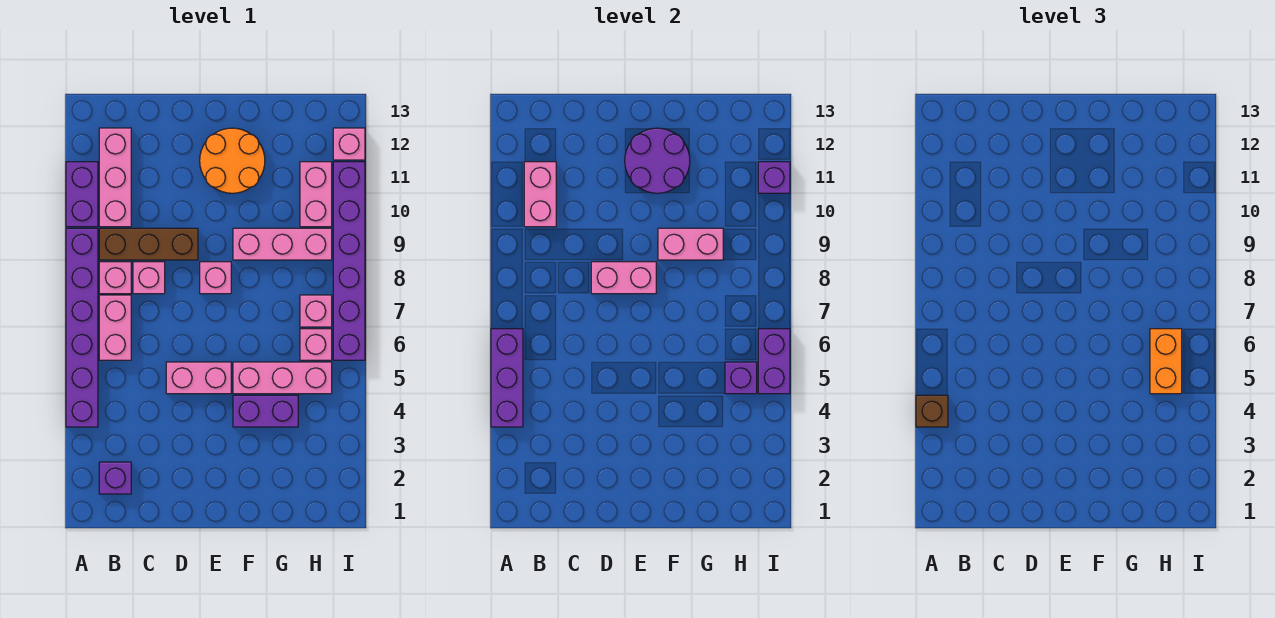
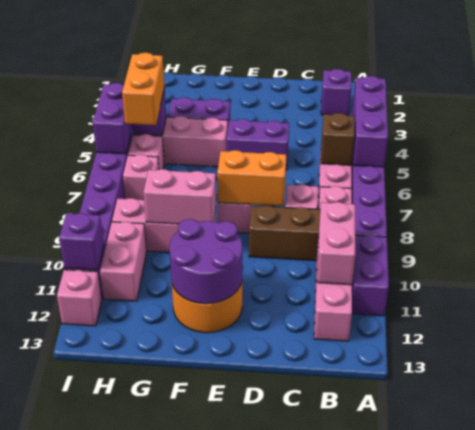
brown 1x1 brick [916,395,948,427] -> brown 1x1 brick moved to [321,113,355,165]
pink 1x2 brick [166,362,231,394] -> purple 1x2 brick [227,119,289,170]
pink 1x2 brick [591,262,656,294] -> orange 1x2 brick [217,150,286,206]

